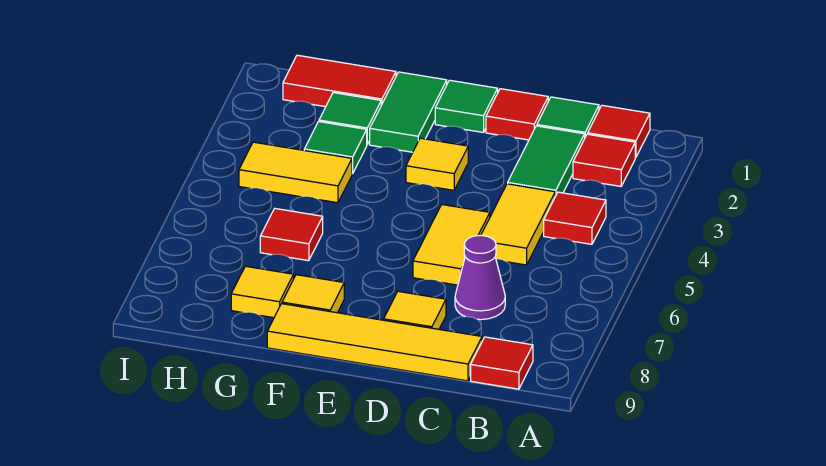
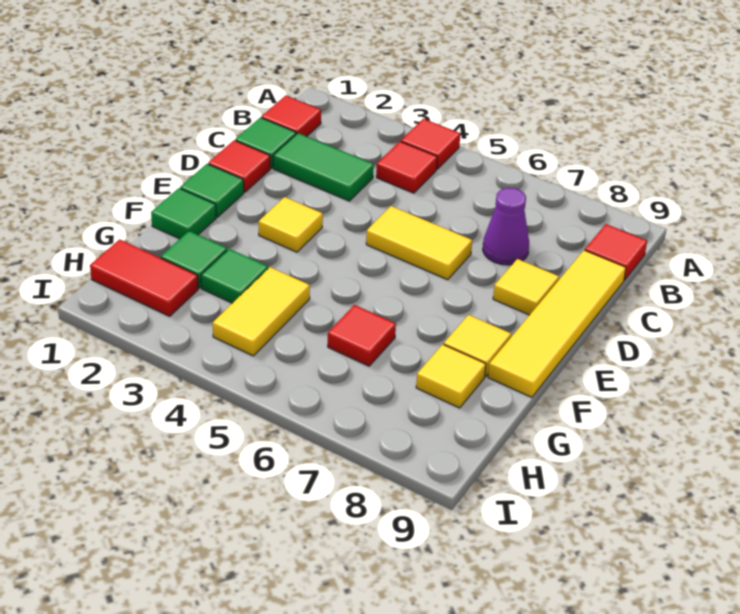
red 1x1 tile [573,134,635,186] -> red 1x1 tile moved to [401,119,460,169]
yellow 1x2 tile [481,184,555,265] -> none
green 1x2 tile [370,72,447,152] -> green 1x1 tile [151,188,216,239]
red 1x2 tile [283,55,396,107] -> red 1x2 tile turned to [90,239,198,316]

